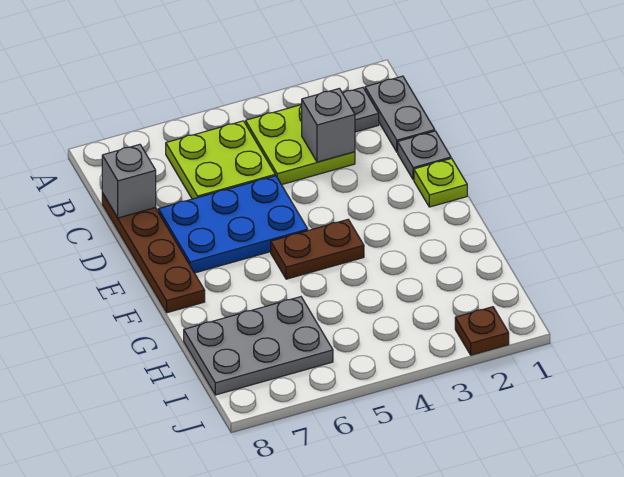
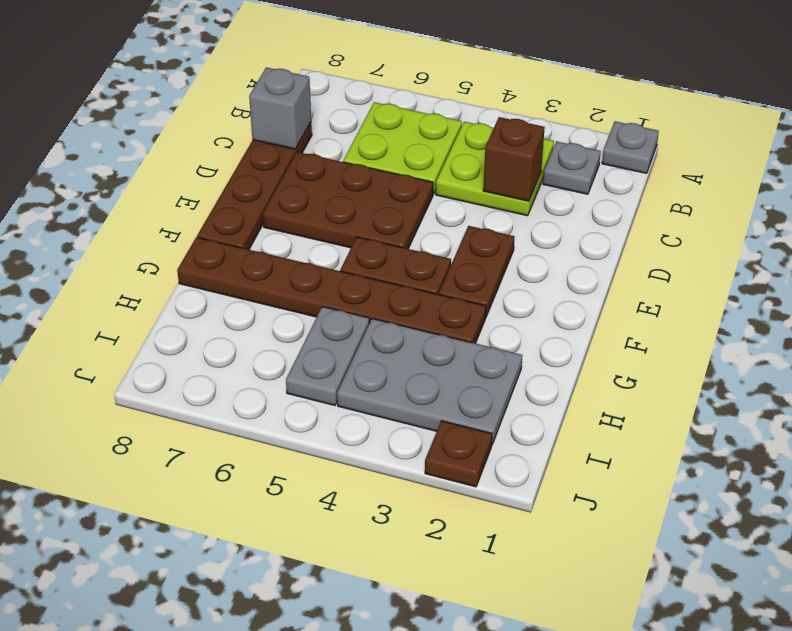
grey 1x2 plate [365,76,435,152] -> grey 1x2 plate moved to [286,307,369,405]
grey 1x1 brick [302,88,355,162] -> brown 1x1 brick [483,117,545,201]
grey 1x1 plate [398,131,451,180] -> grey 1x1 plate moved to [602,121,659,173]
blue 2x3 plate [158,176,308,273] -> brown 2x3 plate [263,152,433,249]
lime 1x1 plate [414,158,467,207] -> none
none -> brown 1x2 plate [439,226,515,318]
none -> brown 1x6 plate [177,237,486,343]
grey 2x3 plate [184,297,333,395] -> grey 2x3 plate moved to [337,319,522,444]

